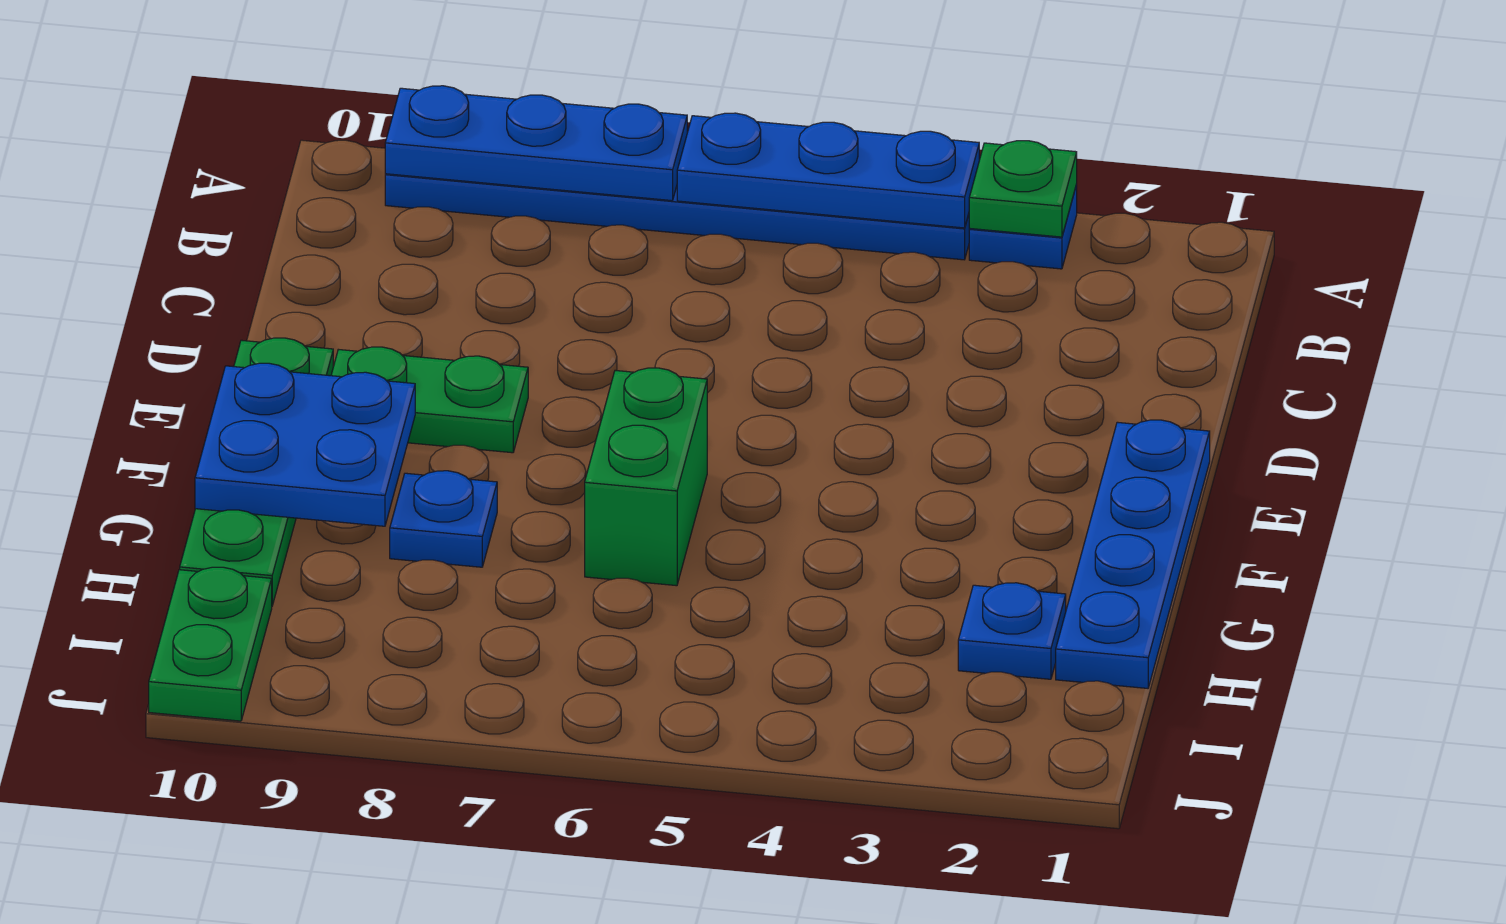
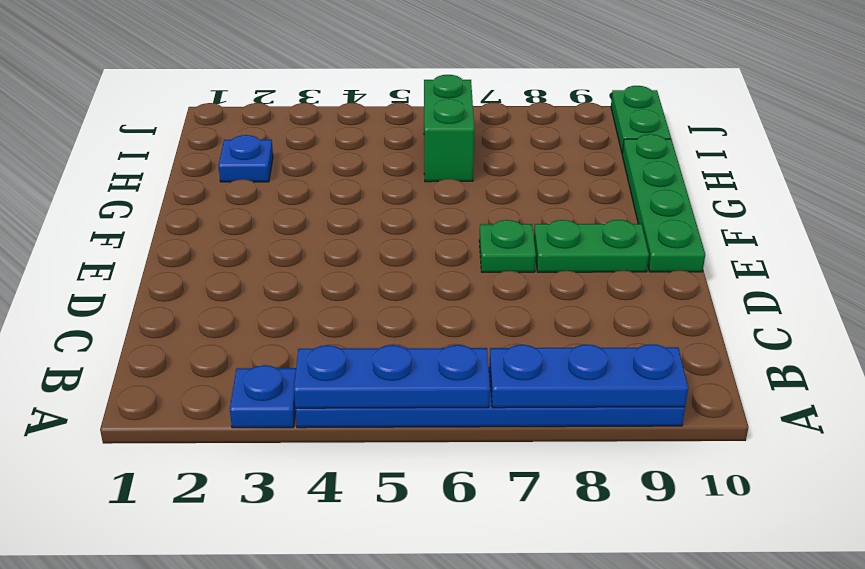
green 1x1 plate [969,141,1077,237] -> green 1x1 plate moved to [479,220,536,272]
blue 1x4 plate [1056,420,1210,688] -> none
green 1x2 brick [585,368,707,586] -> green 1x2 brick moved to [424,75,474,182]
blue 2x2 plate [195,363,415,526] -> none
blue 1x1 plate [390,471,497,567] -> none

